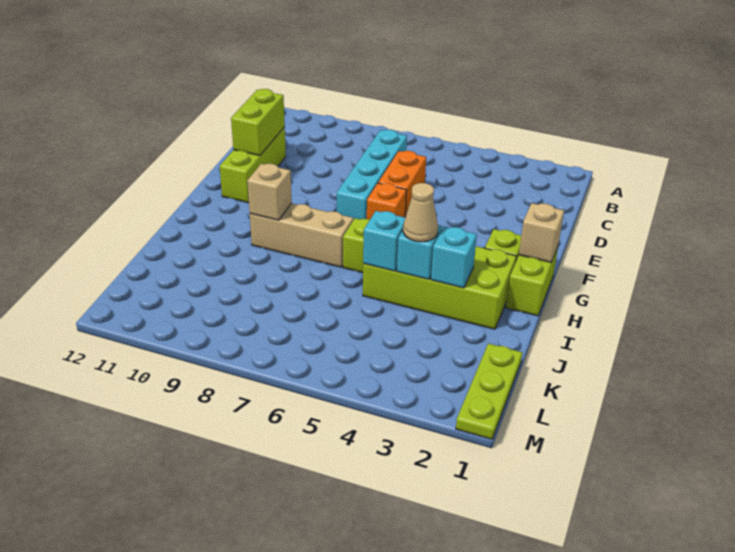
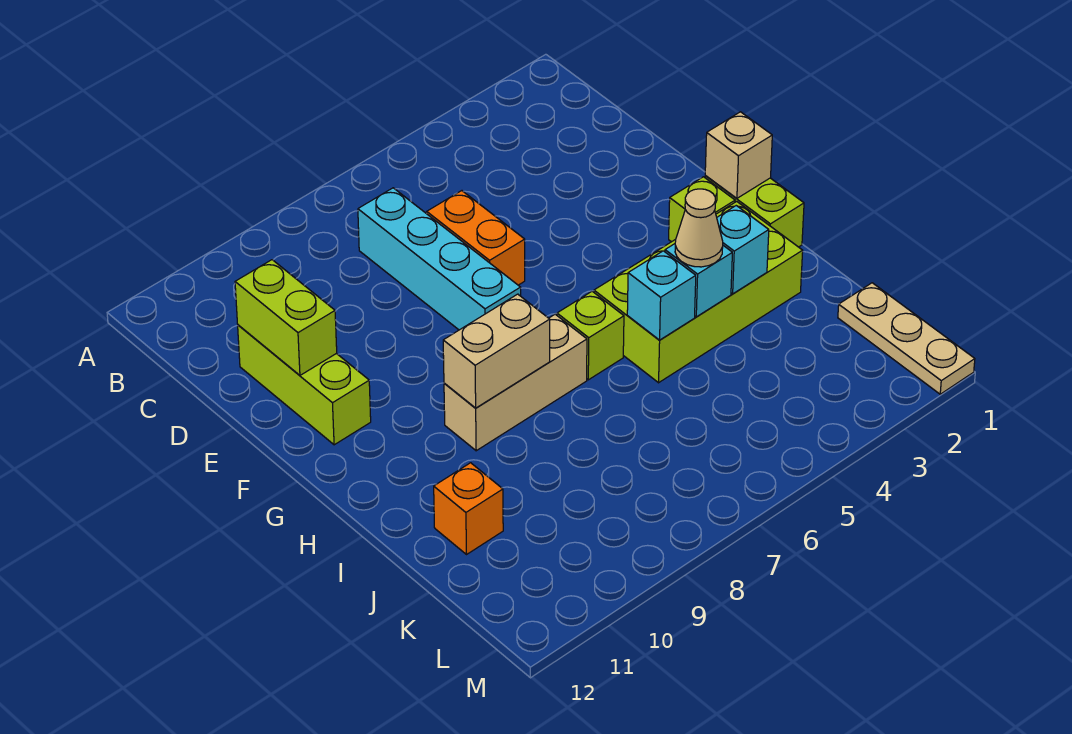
orange 1x1 brick [367,183,407,220] -> orange 1x1 brick moved to [434,463,503,554]
tan 1x1 brick [247,164,292,220] -> tan 1x2 brick [443,294,550,408]
lime 1x3 plate [456,343,522,439] -> tan 1x3 plate [838,283,975,394]

